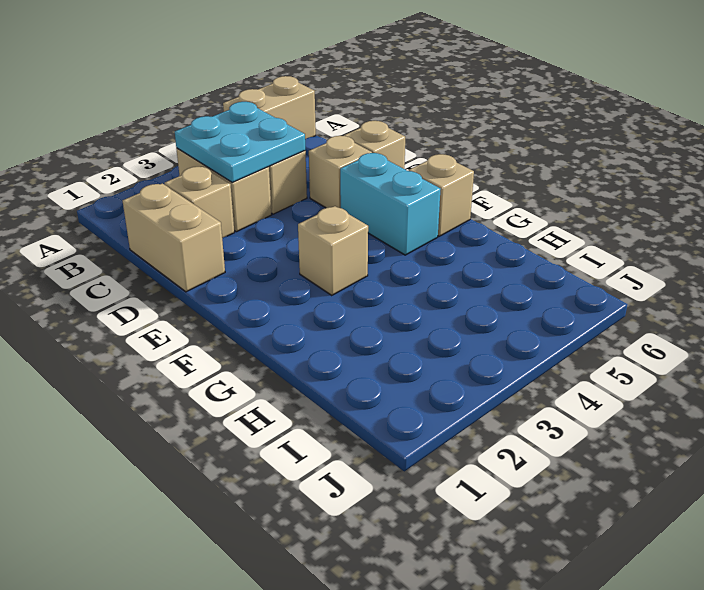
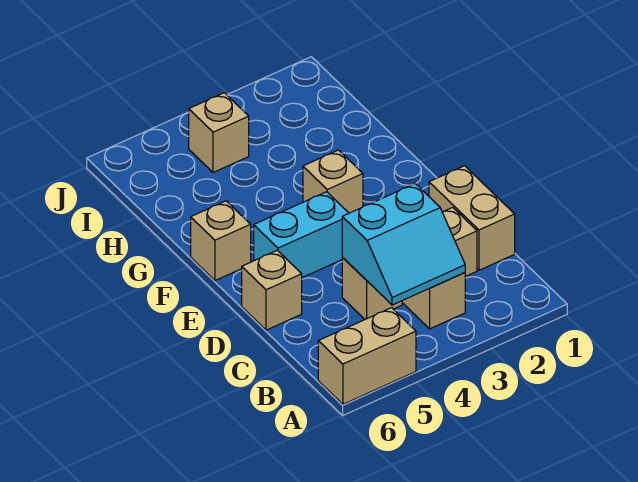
cyan 2x2 plate [175,102,305,182] -> cyan 2x2 slope [342,184,465,305]
tan 1x1 brick [309,136,372,208] -> tan 1x1 brick moved to [189,93,249,173]
cyan 1x2 brick [340,153,441,255] -> cyan 1x2 brick turned to [254,192,349,278]

